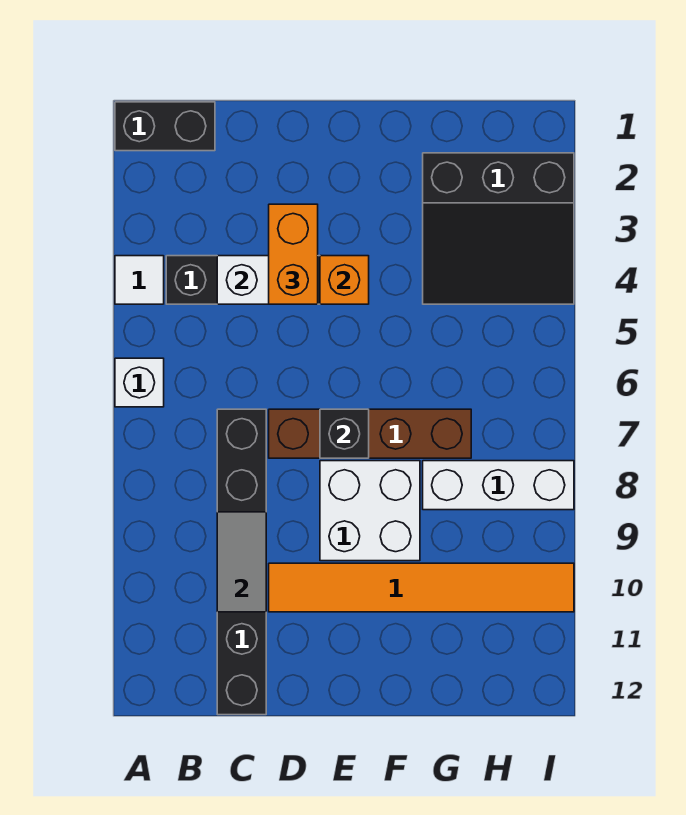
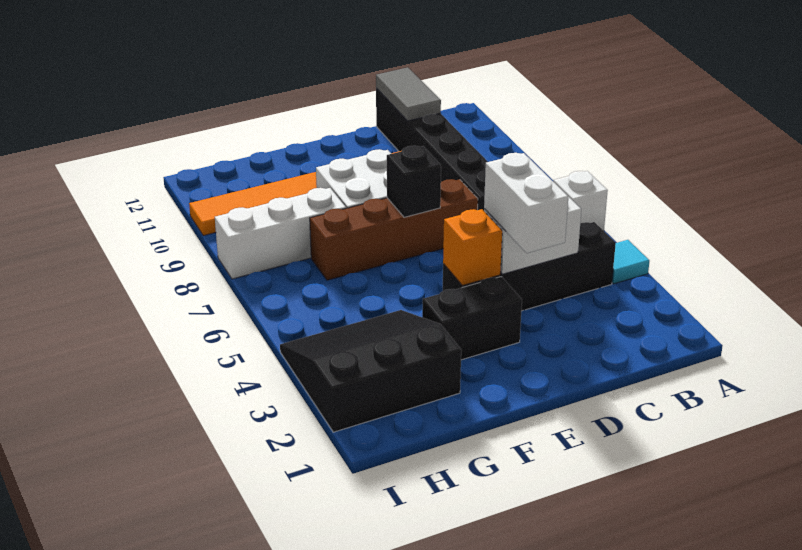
black 1x2 brick [115,102,215,151] -> black 1x2 brick moved to [422,277,522,360]
white 1x1 tile [115,256,164,304] -> cyan 1x1 tile [612,240,649,284]
grey 1x2 tile [217,512,266,612] -> grey 1x2 tile moved to [376,67,441,121]
orange 1x2 brick [269,204,318,304] -> white 1x2 brick [484,153,568,253]

